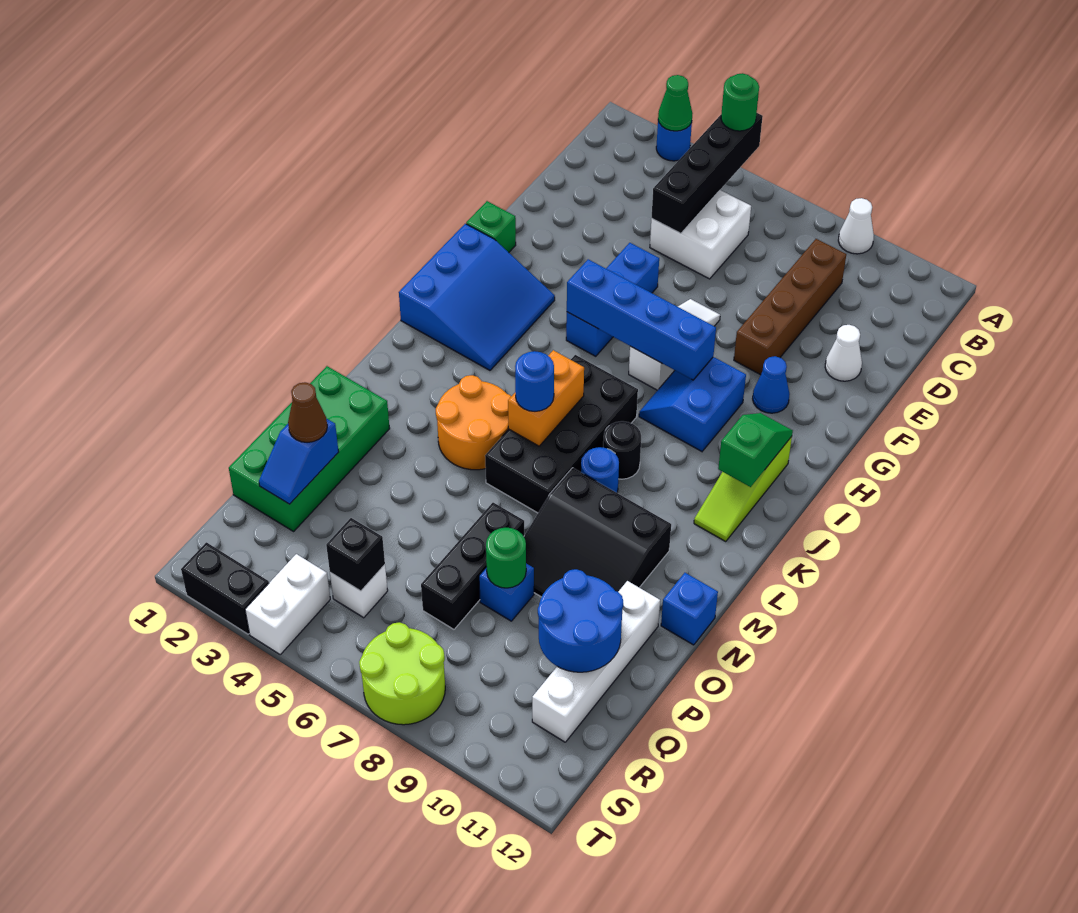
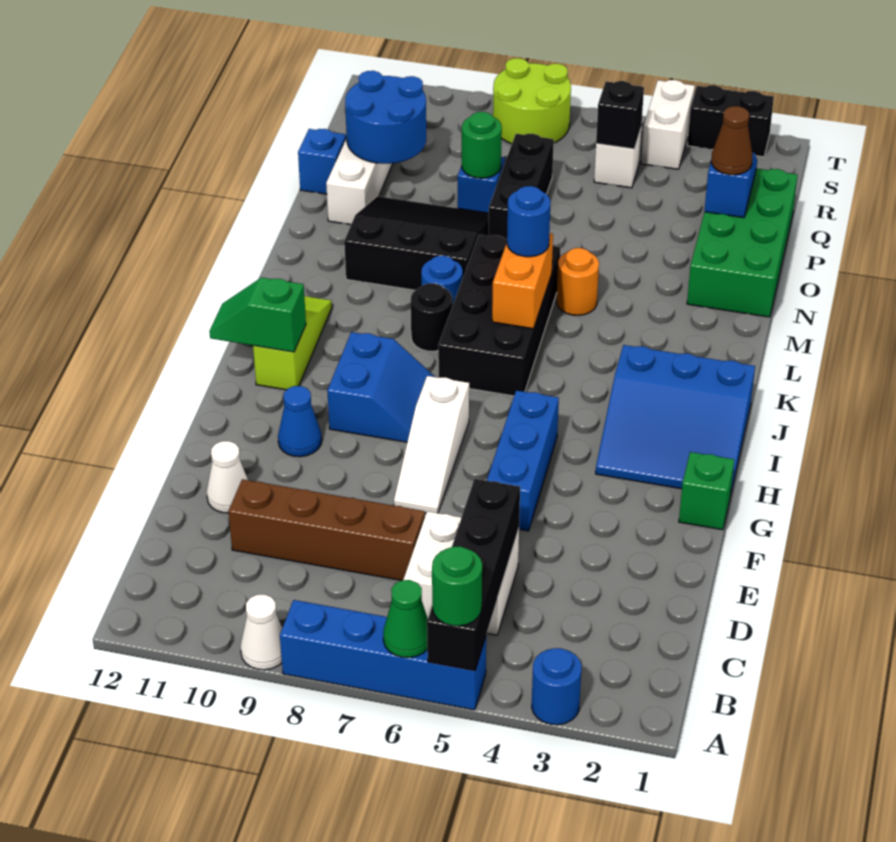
green 1x1 cone [658,75,693,131] -> green 1x1 cone moved to [383,580,428,658]
brown 1x4 brick [734,239,846,375] -> brown 1x4 brick turned to [228,479,425,581]
blue 3x3 slope [399,224,555,370] -> blue 3x3 slope turned to [596,345,755,496]
blue 1x4 brick [567,259,716,380] -> blue 1x4 brick moved to [280,600,486,710]
green 1x2 slope [718,413,793,487] -> green 1x2 slope turned to [209,278,306,352]
orange 2x2 round brick [436,375,511,470] -> orange 1x1 round brick [557,248,599,315]
blue 1x1 brick [661,573,718,645] -> blue 1x1 brick moved to [298,129,346,194]

